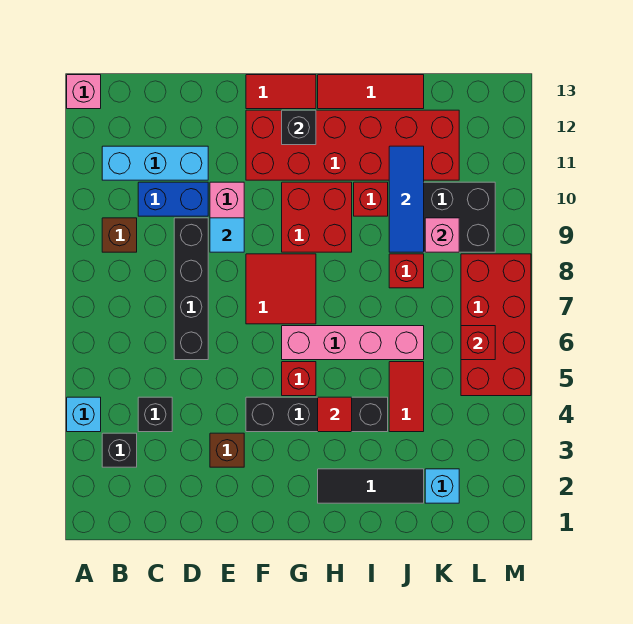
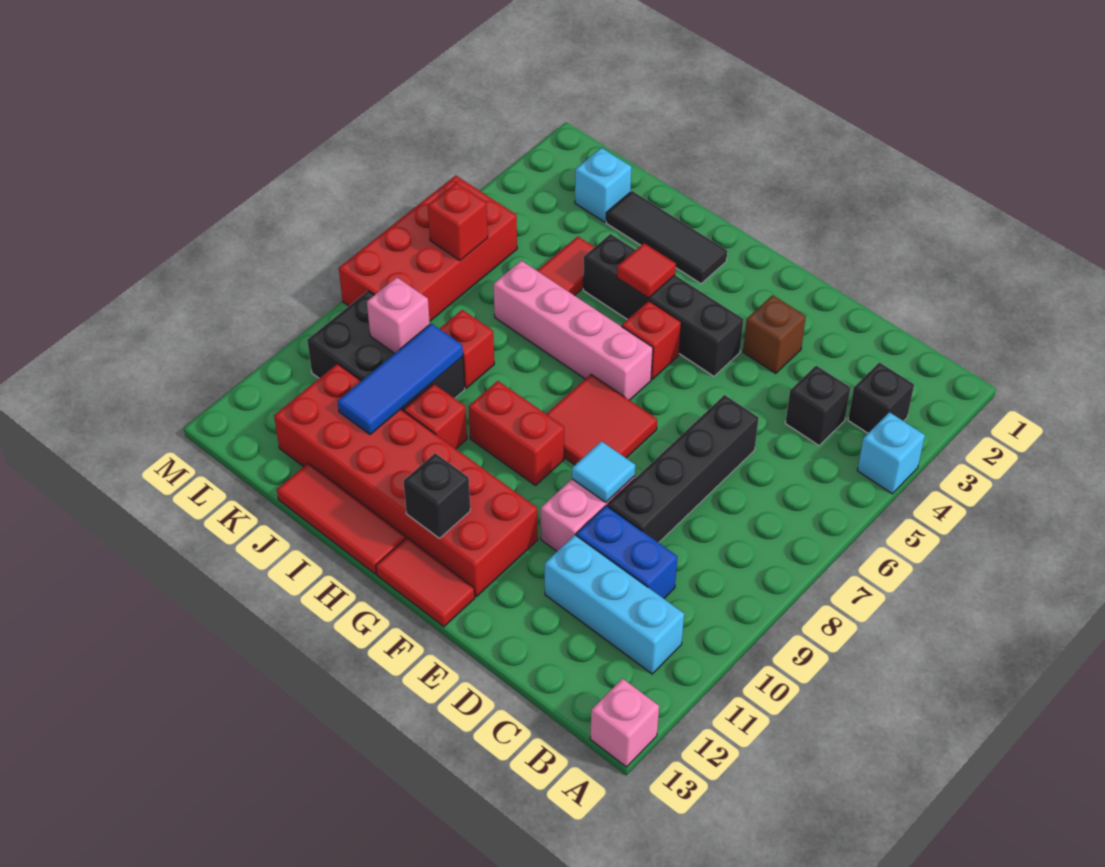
brown 1x1 brick [102,218,137,252] -> none
red 2x2 brick [282,182,352,252] -> red 1x2 brick [469,381,564,485]

